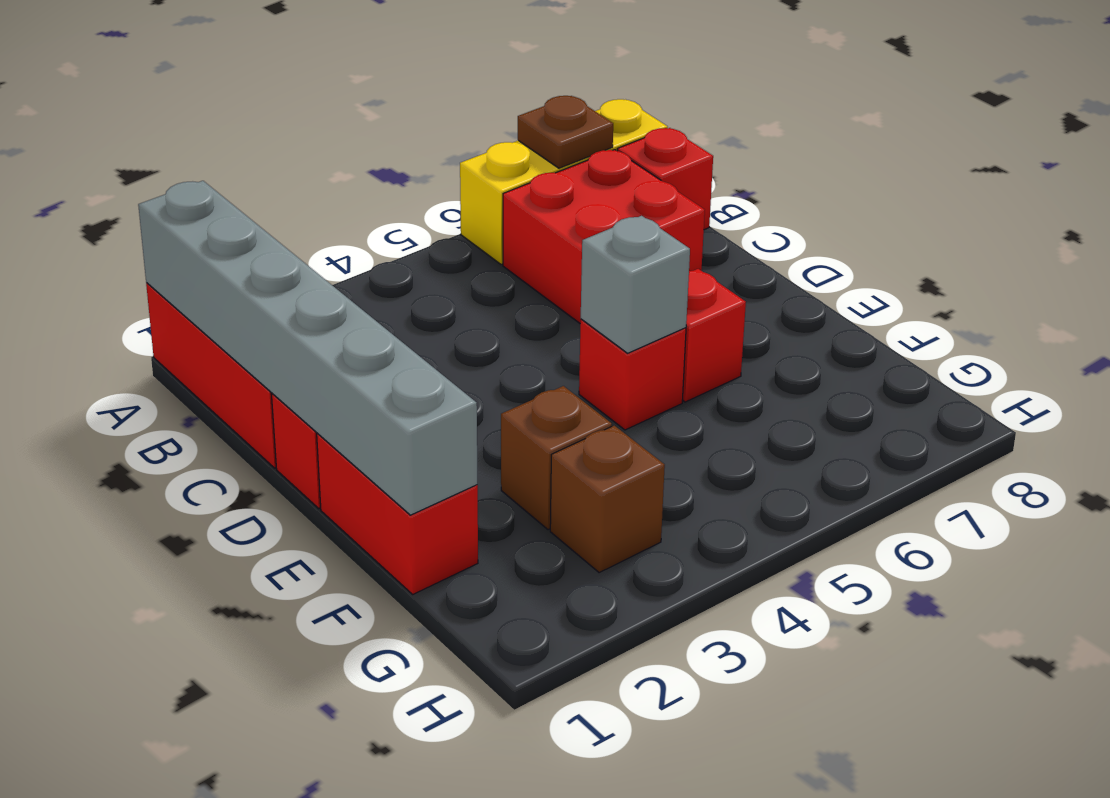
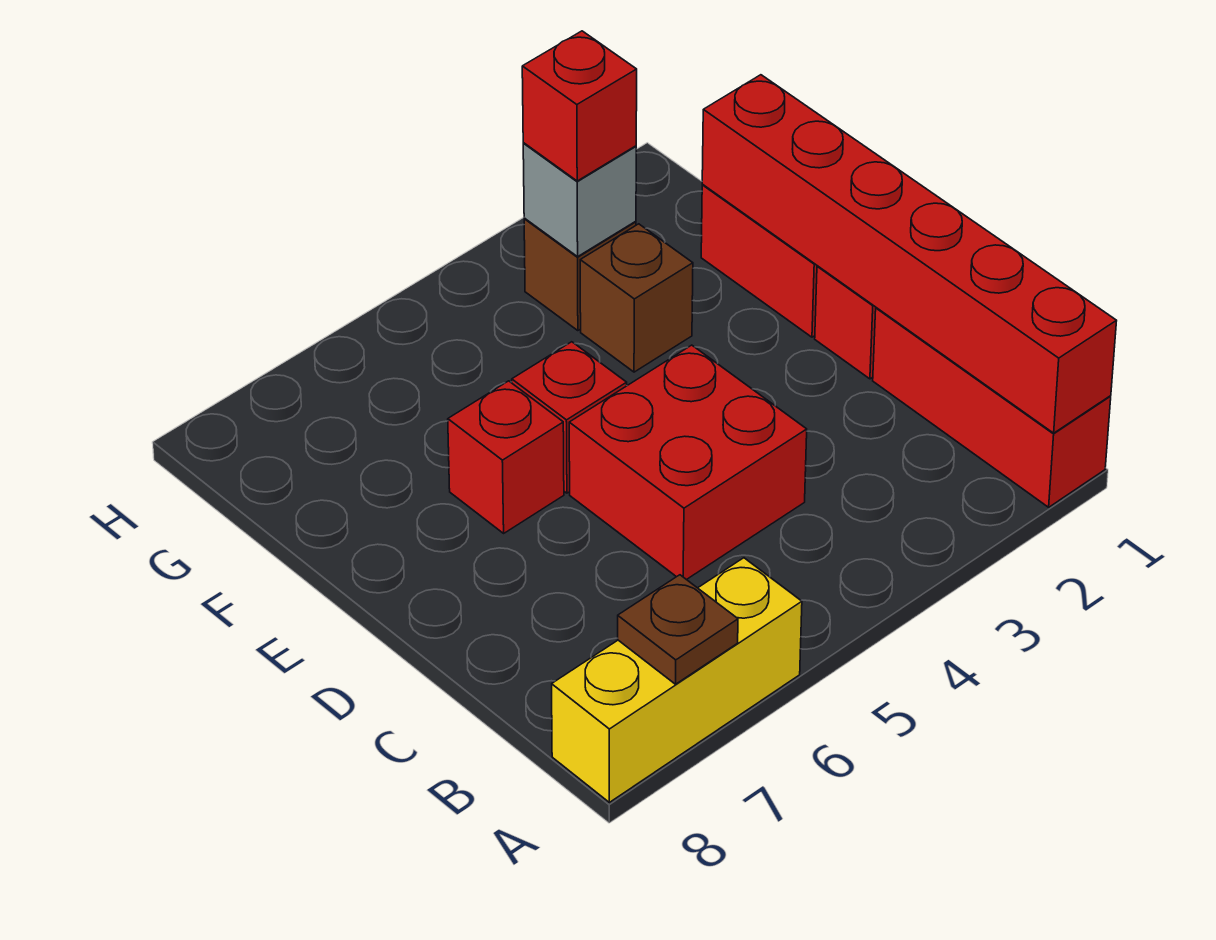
grey 1x6 brick [138,181,477,515] -> red 1x6 brick [702,75,1116,433]
red 2x2 brick [503,150,705,323] -> red 2x2 brick moved to [569,345,807,580]
red 1x1 brick [617,128,713,230] -> red 1x1 brick moved to [522,31,637,181]
grey 1x1 brick [581,216,690,353] -> grey 1x1 brick moved to [523,143,636,257]

